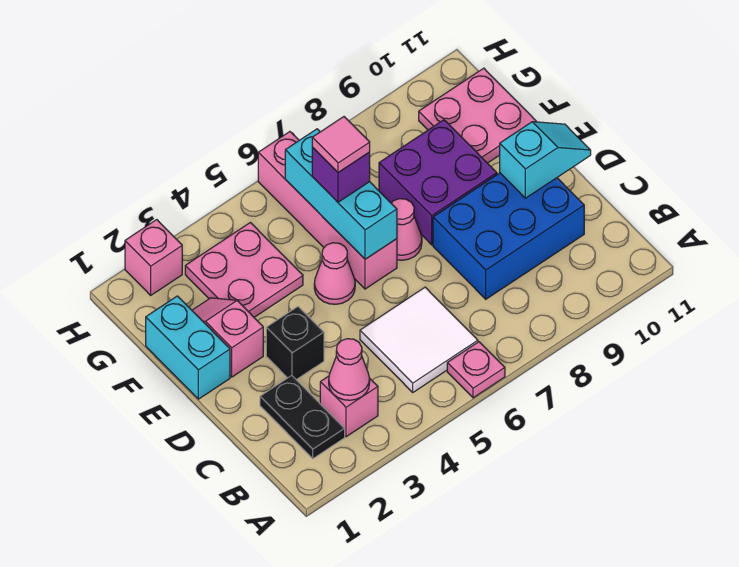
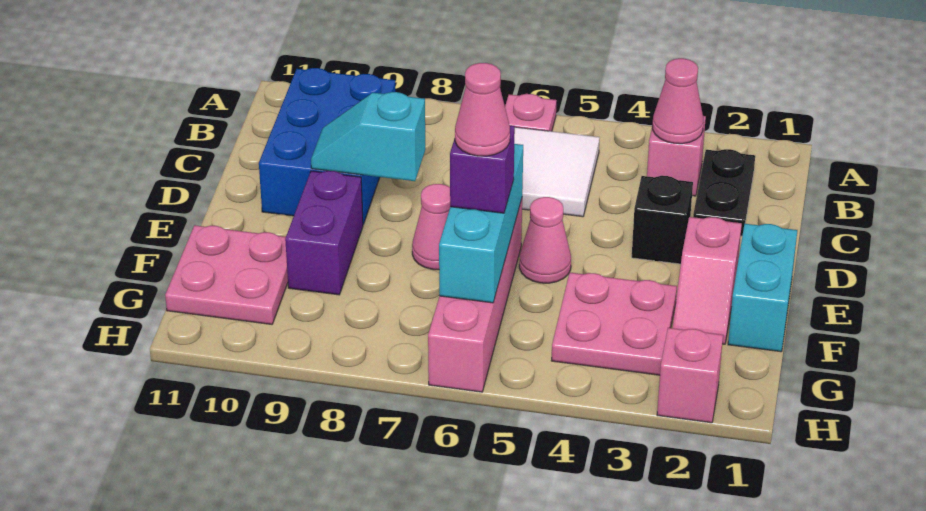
blue 2x3 brick [433,173,584,299] -> blue 2x3 brick turned to [259,68,395,224]
cyan 1x2 slope [500,122,591,198] -> cyan 1x2 slope moved to [311,92,425,181]
purple 2x2 brick [379,120,497,245] -> purple 1x2 brick [285,171,363,295]
pink 1x1 tile [312,117,370,173] -> pink 1x1 cone [455,63,510,156]

